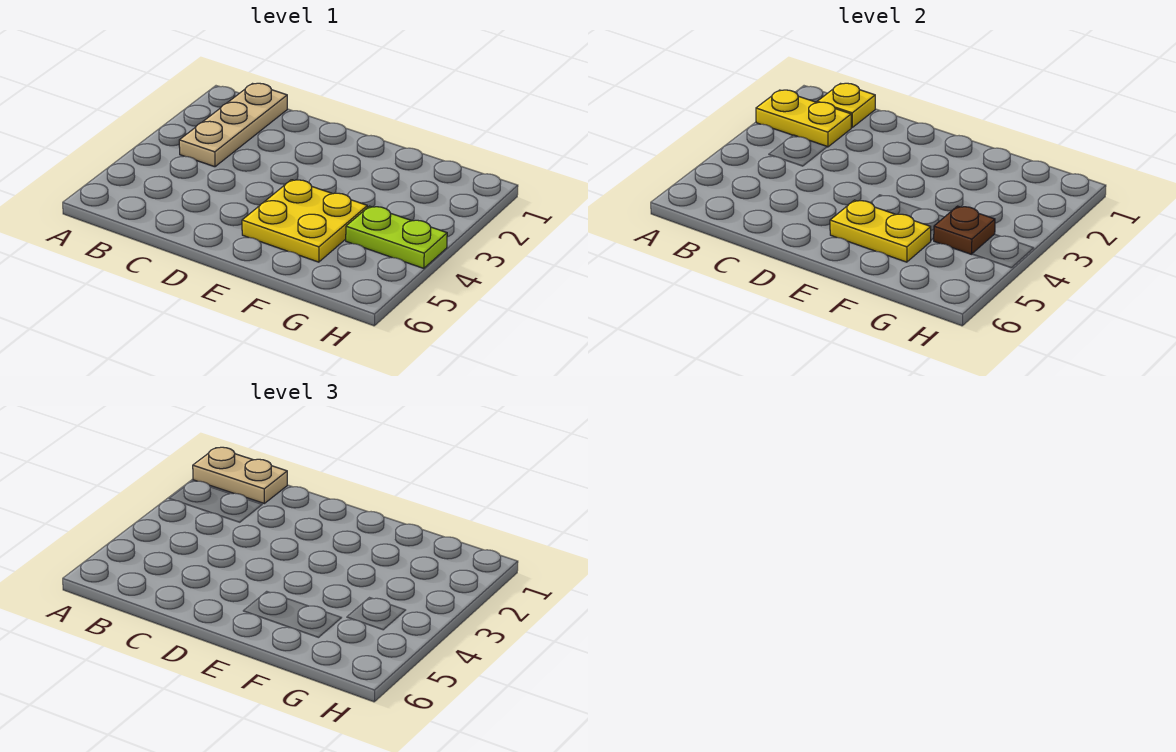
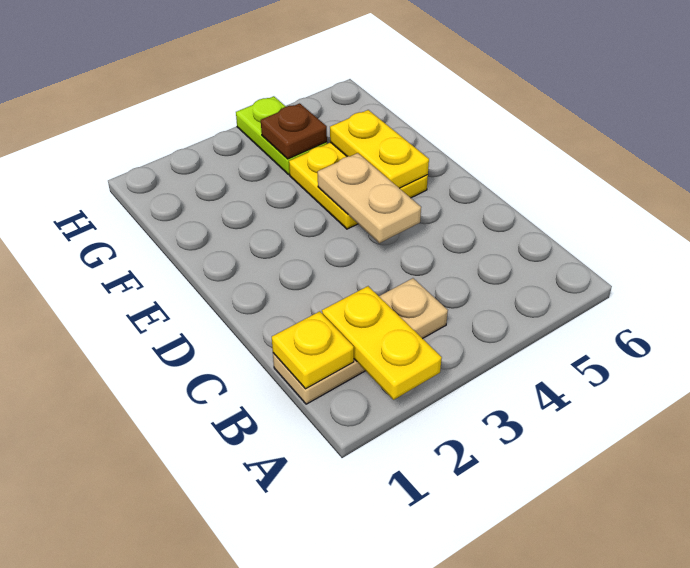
tan 1x2 plate [193,447,287,503] -> tan 1x2 plate moved to [318,153,421,243]

